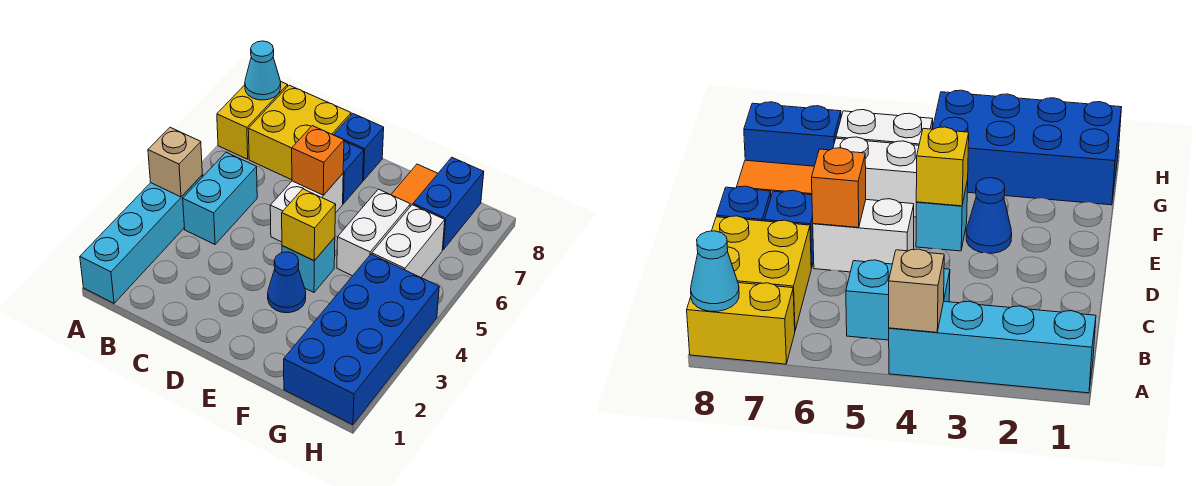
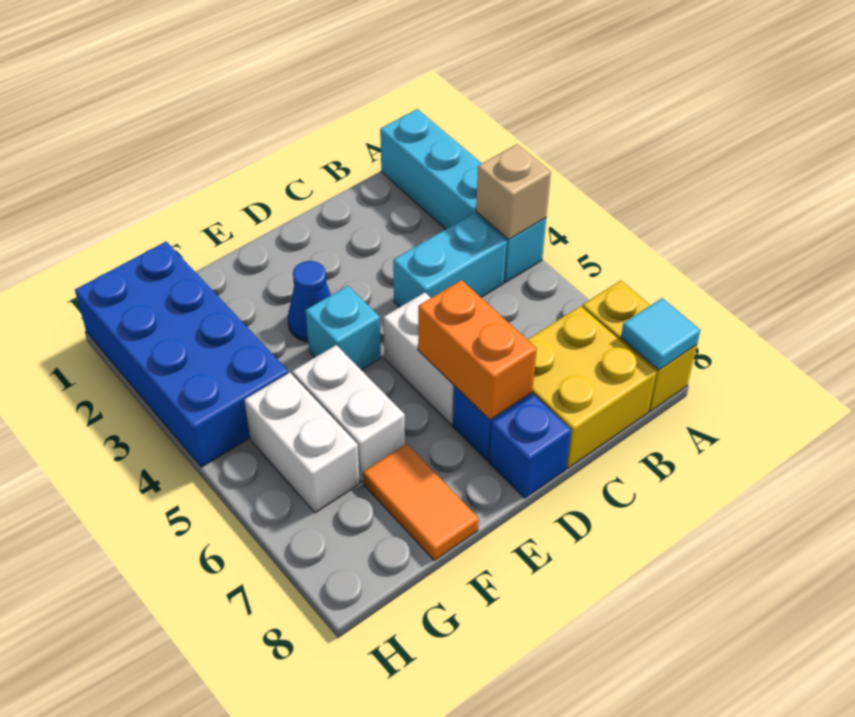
cyan 1x1 cone [245,41,281,100] -> cyan 1x1 tile [621,298,701,370]
cyan 1x2 brick [183,152,257,244] -> cyan 1x2 brick turned to [393,213,507,307]
orange 1x1 brick [292,126,344,195] -> orange 1x2 brick [418,280,537,420]
yellow 1x1 brick [282,189,336,261] -> none
blue 1x2 brick [413,157,484,250] -> none

